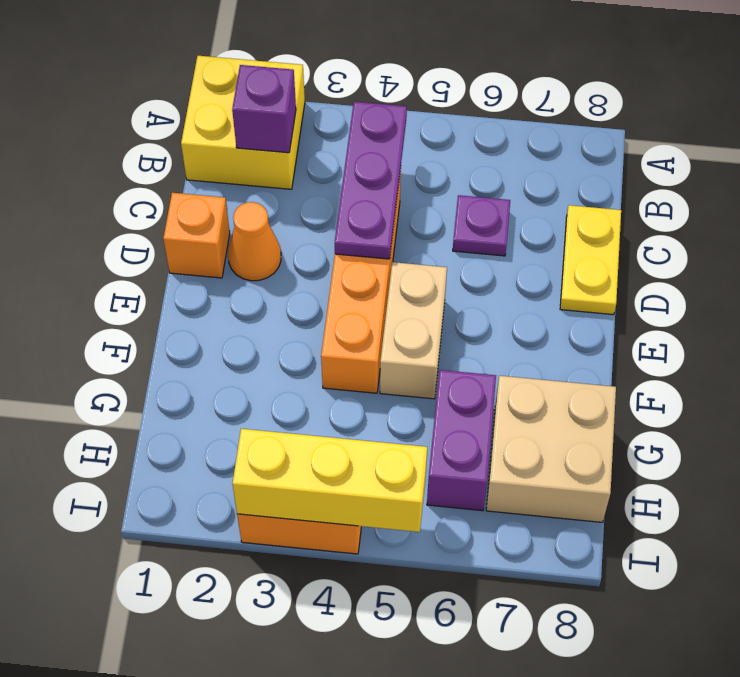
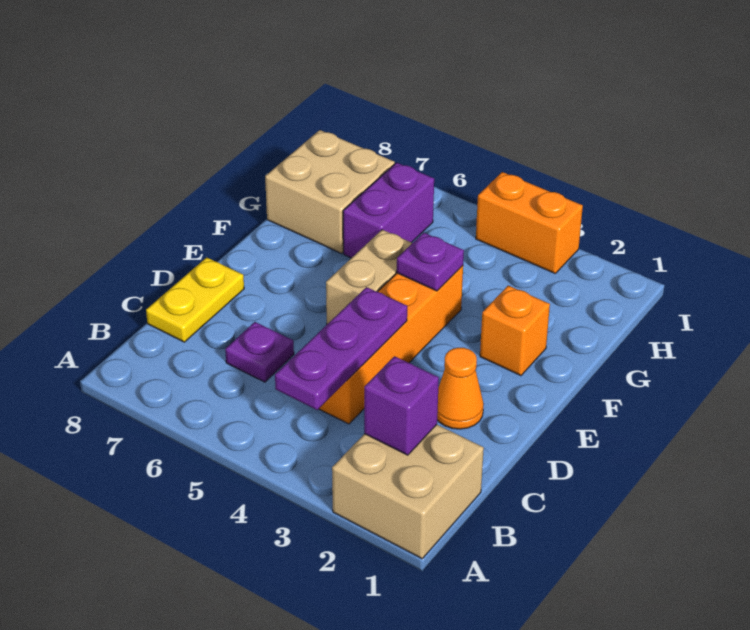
yellow 2x2 brick [181,56,305,189] -> tan 2x2 brick [332,425,484,559]
orange 1x1 brick [163,193,230,278] -> orange 1x1 brick moved to [480,286,550,376]
none -> purple 1x1 plate [397,233,464,291]
yellow 1x3 brick [232,429,427,532] -> none

